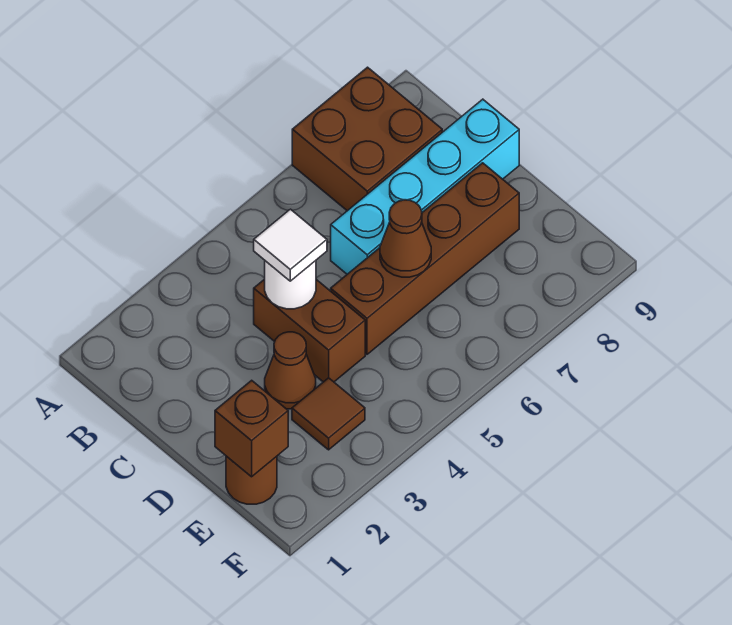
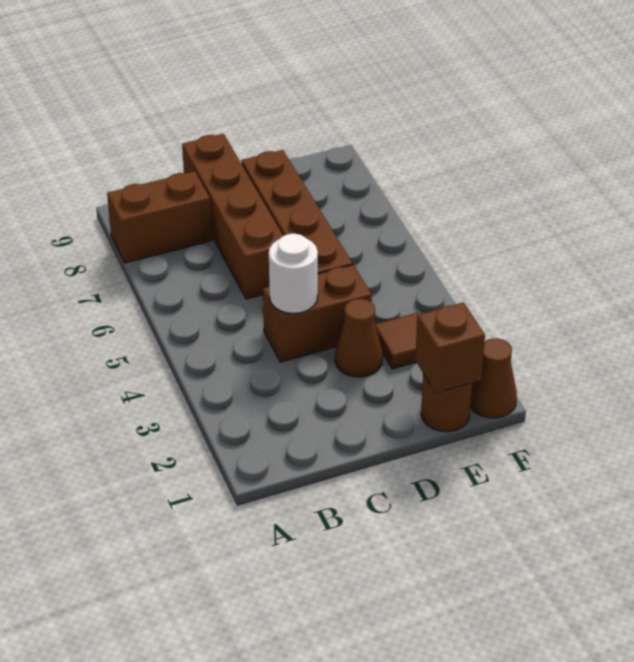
brown 2x2 brick [292,67,442,211] -> brown 1x2 brick [107,171,212,263]
white 1x1 tile [254,209,327,281] -> none
cyan 1x4 brick [331,99,519,274] -> brown 1x4 brick [182,134,283,299]
brown 1x1 cone [380,200,431,277] -> brown 1x1 cone moved to [470,338,517,418]

